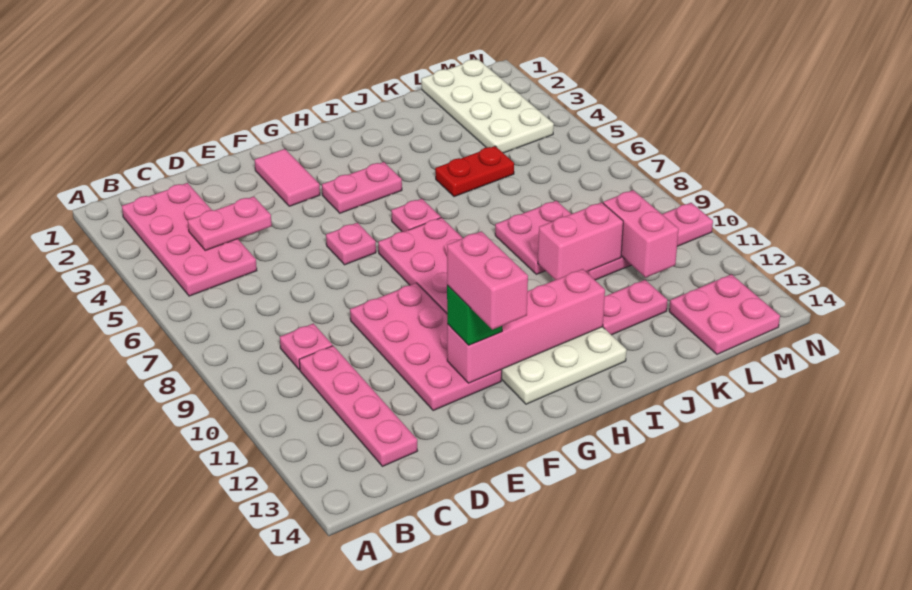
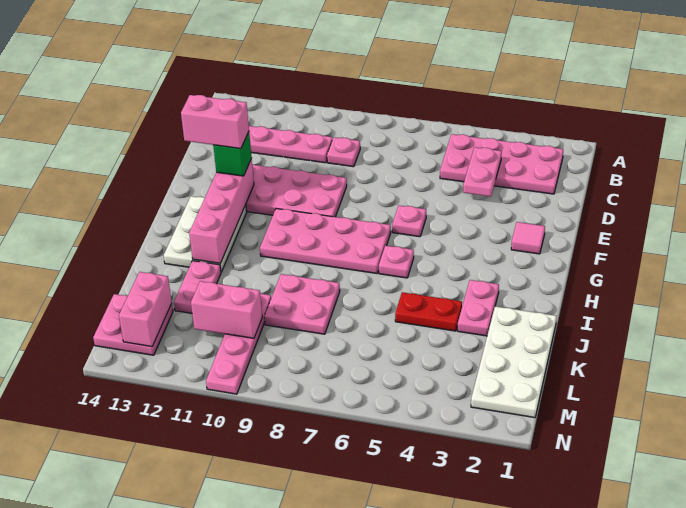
pink 1x2 tile [255,149,320,206] -> pink 1x1 tile [511,222,545,254]
pink 1x2 plate [322,162,402,213] -> pink 1x2 plate moved to [458,280,499,336]
red 1x2 plate [435,146,514,197] -> red 1x2 plate turned to [395,292,462,331]
pink 1x2 brick [538,202,623,280] -> pink 1x2 brick moved to [119,272,172,347]
white 2x4 plate [421,59,554,153] -> white 2x4 plate turned to [471,306,556,418]

